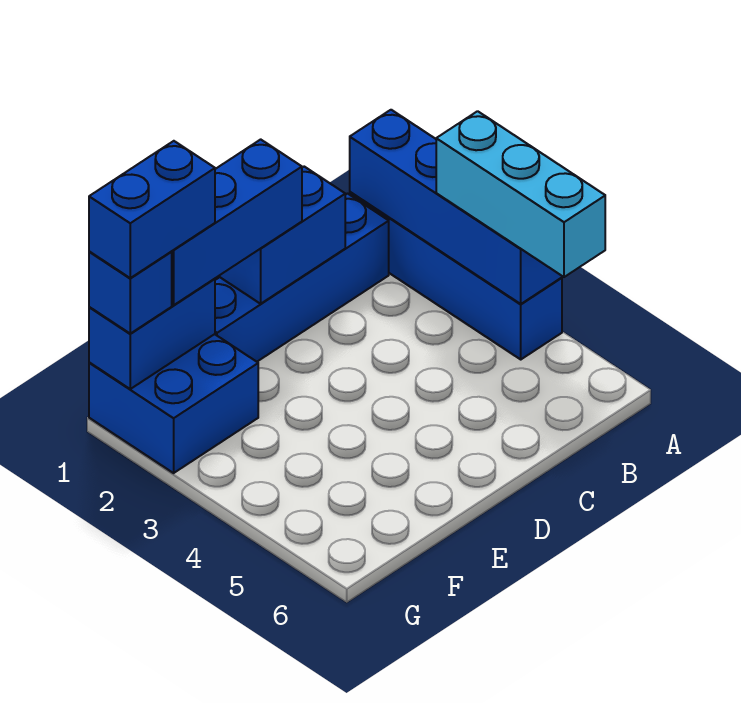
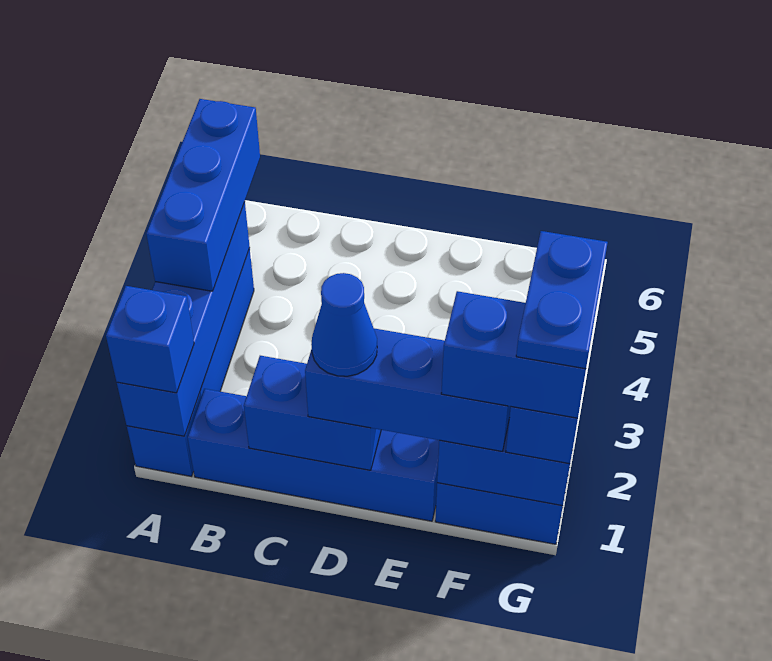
none -> blue 1x1 brick [106,286,194,393]
cyan 1x3 brick [436,111,605,277] -> blue 1x3 brick [146,99,260,291]
none -> blue 1x1 cone [311,273,377,376]
none -> blue 1x2 plate [516,231,608,369]

